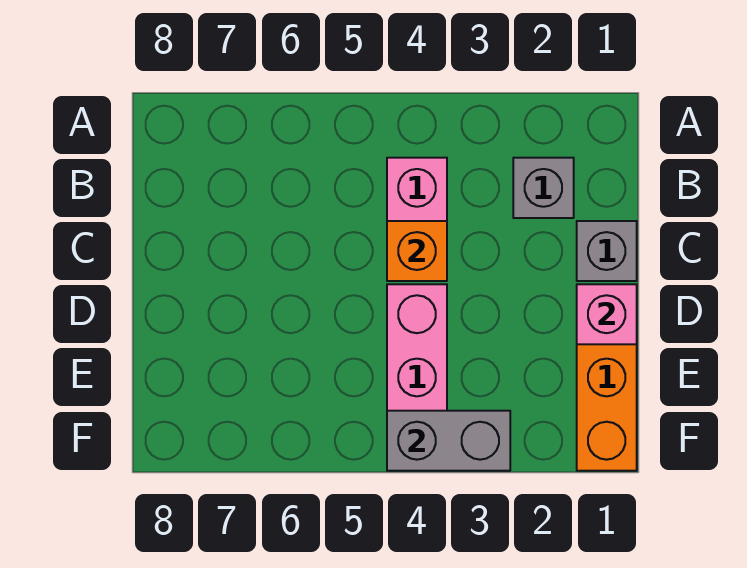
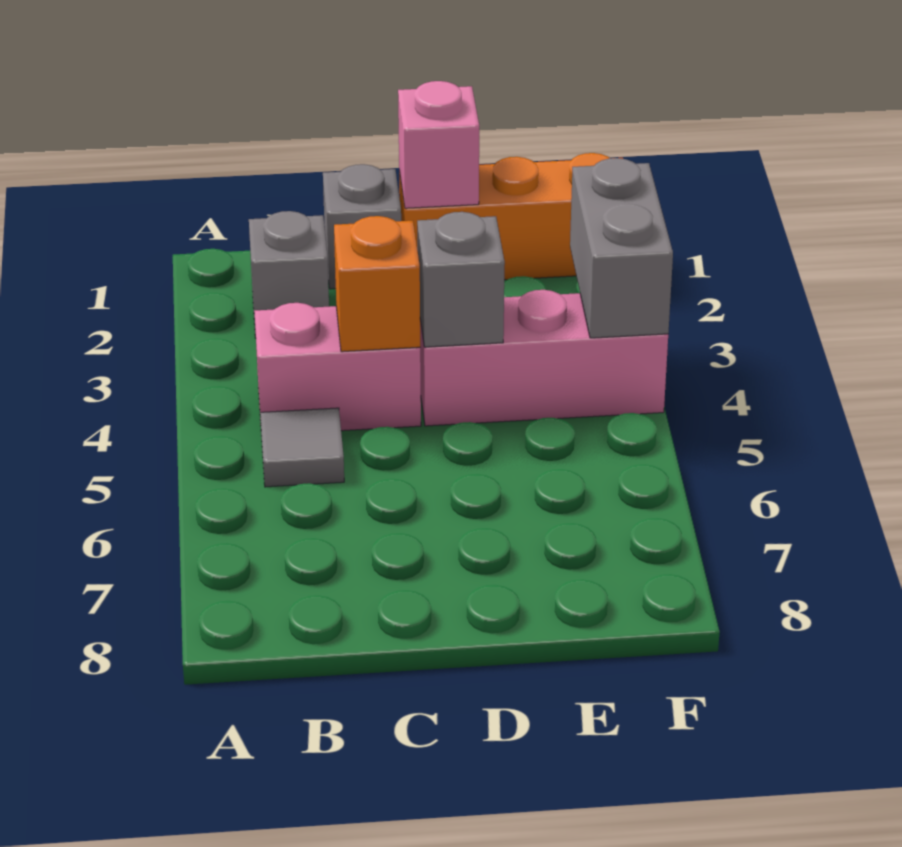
none -> grey 1x1 tile [260,408,344,487]
none -> grey 1x1 brick [417,212,505,347]

